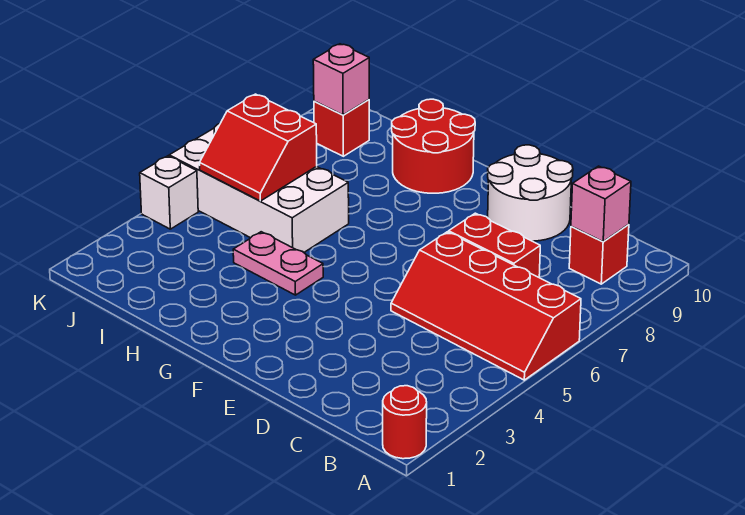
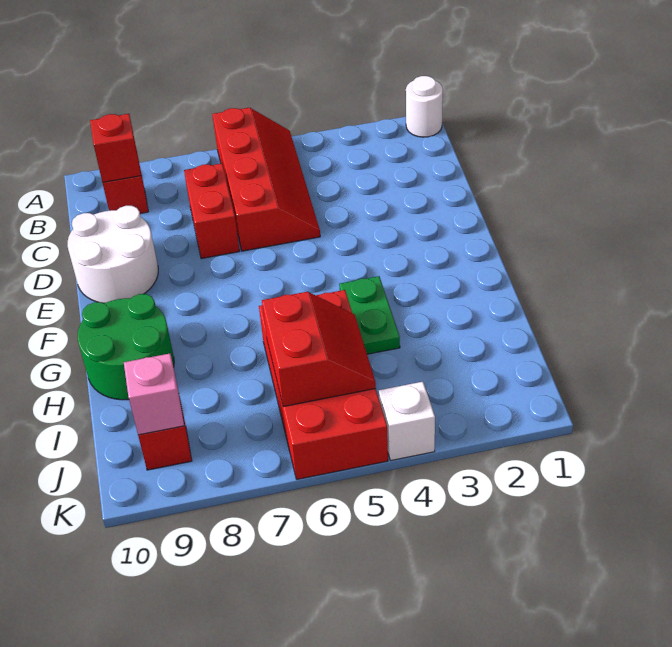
red 1x1 round brick [383,386,427,459] -> white 1x1 round brick [406,76,443,137]
pink 1x1 brick [571,166,631,241] -> red 1x1 brick [90,114,141,182]
pink 1x2 plate [233,232,323,295] -> green 1x2 plate [339,276,400,354]
red 2x2 round brick [392,99,475,193] -> green 2x2 round brick [78,294,174,400]
white 2x4 brick [169,124,349,252] -> red 2x4 brick [259,290,388,479]

